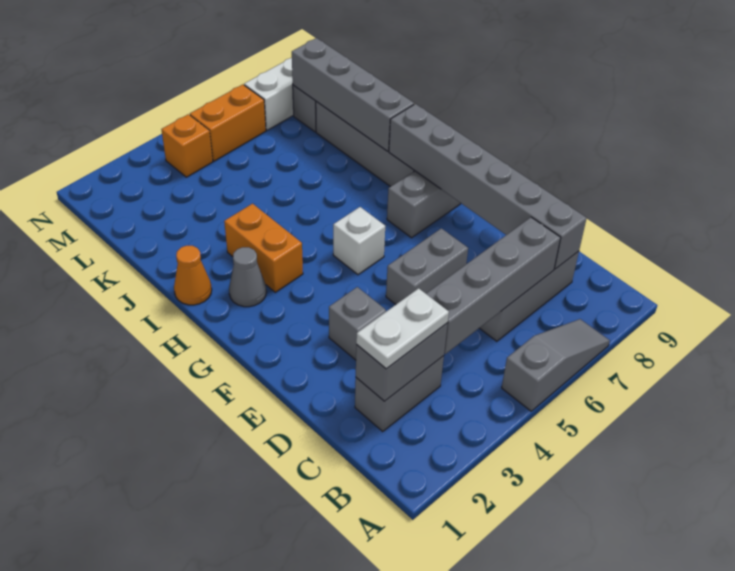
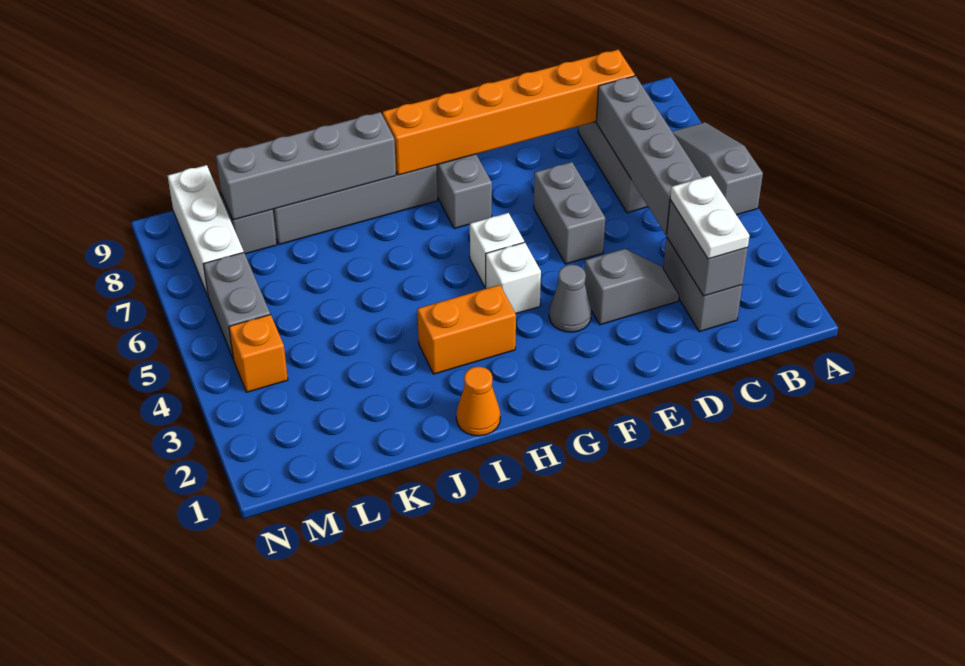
grey 1x6 brick [389,104,587,269] -> orange 1x6 brick [383,50,635,175]
none -> white 1x1 brick [486,242,541,314]
grey 1x1 cone [229,247,266,307] -> grey 1x1 cone moved to [549,265,591,332]
orange 1x2 brick [190,84,266,161] -> grey 1x2 brick [203,252,270,360]

